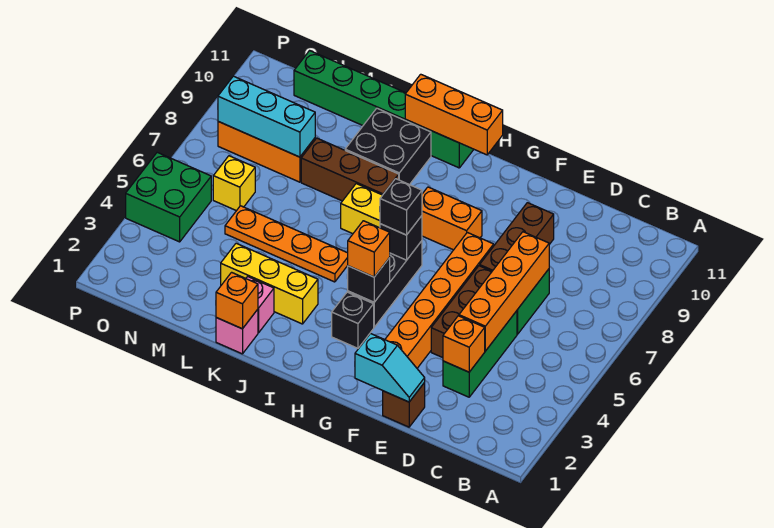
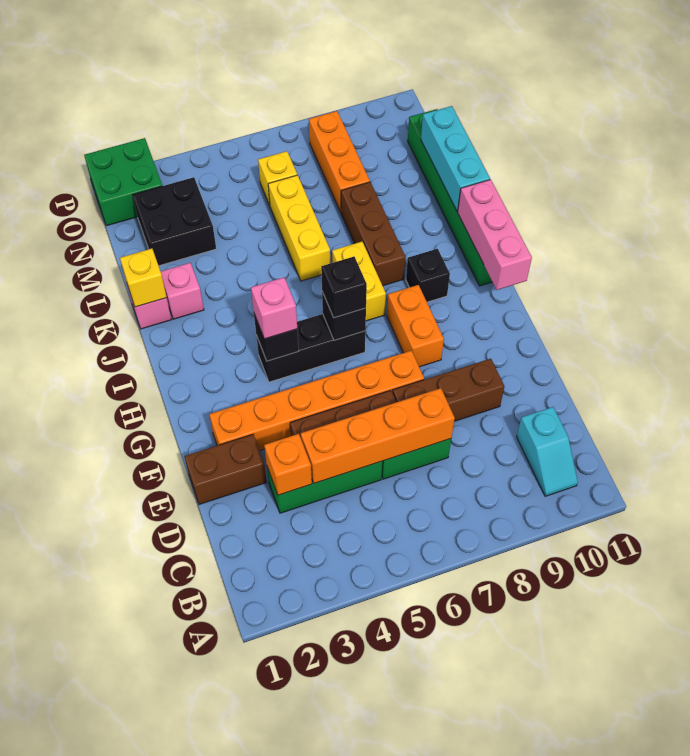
brown 1x1 brick [383,383,425,427] -> brown 1x2 brick [184,434,267,505]
cyan 1x2 slope [355,334,425,402] -> cyan 1x2 slope moved to [517,407,578,496]
black 1x1 brick [332,292,374,348] -> black 1x1 brick moved to [406,249,450,302]
orange 1x1 brick [348,221,390,277] -> pink 1x1 brick [251,277,297,339]
orange 1x3 brick [405,74,503,155] -> pink 1x3 brick [458,180,532,290]
yellow 1x3 brick [221,243,318,324] -> yellow 1x3 brick moved to [268,175,330,281]
orange 1x4 plate [225,206,348,282] -> none
black 2x2 brick [345,108,431,185] -> black 2x2 brick moved to [133,177,216,266]
orange 1x1 brick [216,272,258,329] -> yellow 1x1 brick [120,248,167,307]
cyan 1x3 brick [218,76,315,157] -> cyan 1x3 brick moved to [421,106,490,212]
green 2x2 brick [126,152,211,242] -> green 2x2 brick moved to [84,138,162,226]

